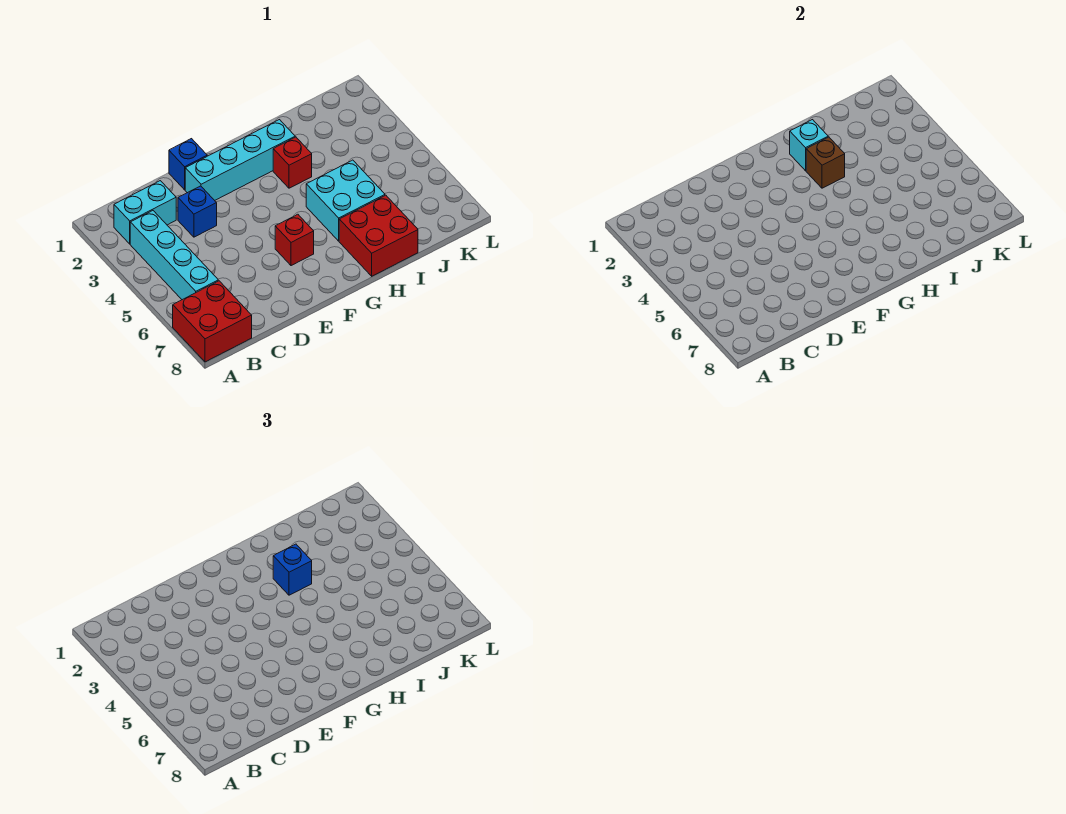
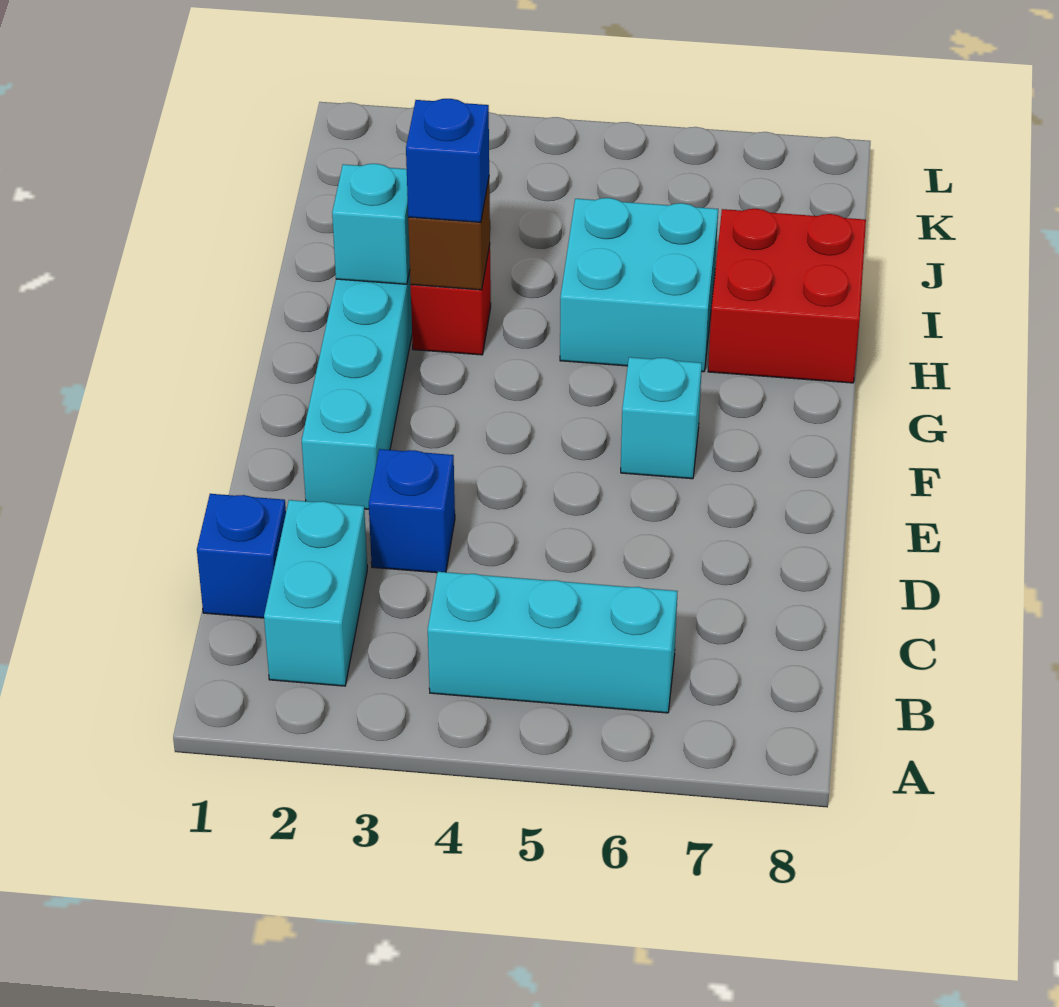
red 2x2 brick [173,281,252,362] -> none
cyan 1x4 brick [130,211,218,300] -> cyan 1x3 brick [428,572,678,713]
blue 1x1 brick [169,139,207,190] -> blue 1x1 brick moved to [197,494,286,618]
red 1x1 brick [275,214,314,266] -> cyan 1x1 brick [621,357,702,479]

